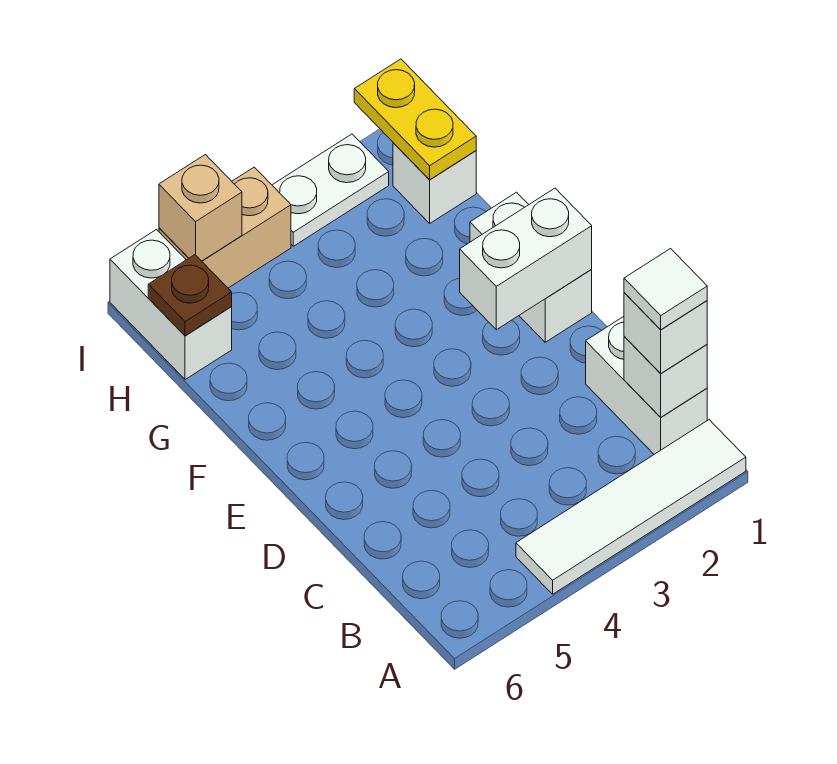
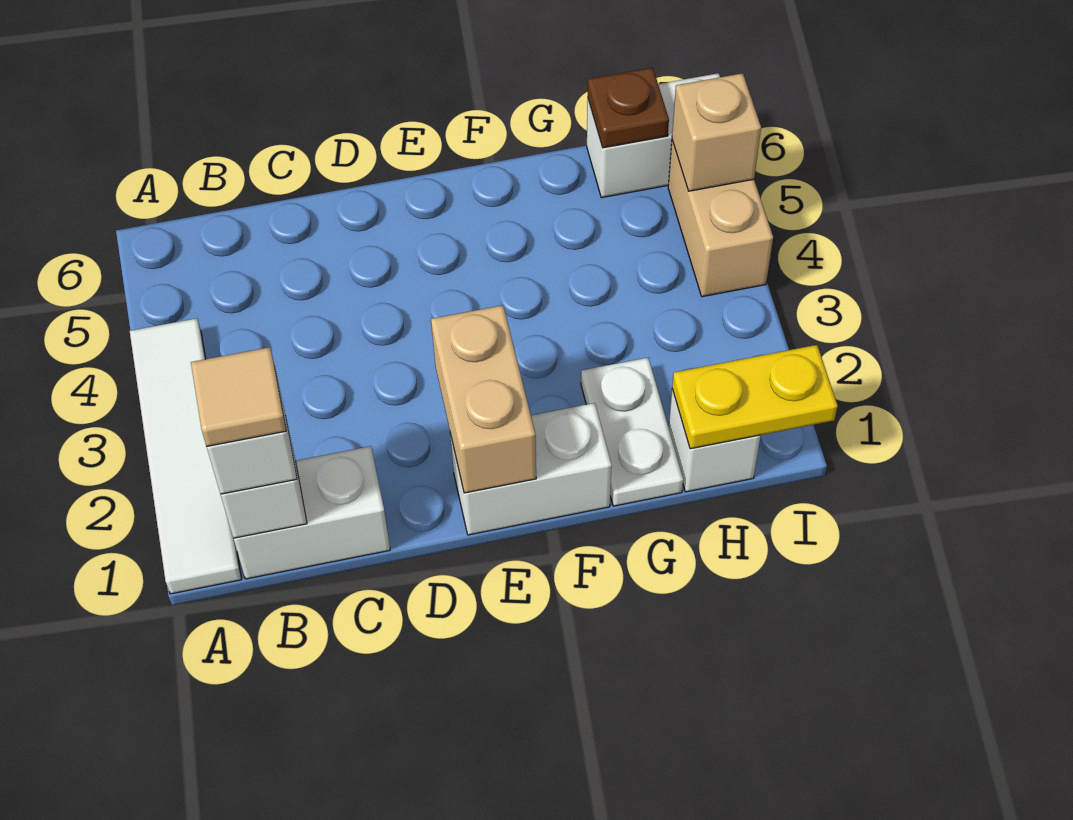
white 1x1 tile [624,249,707,330] -> tan 1x1 tile [191,347,286,446]
white 1x2 brick [460,188,592,330] -> tan 1x2 brick [431,305,536,493]
white 1x2 plate [272,134,389,246] -> white 1x2 plate moved to [581,358,683,506]

